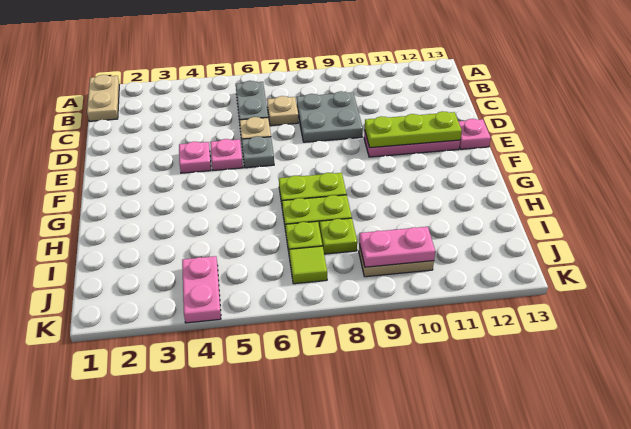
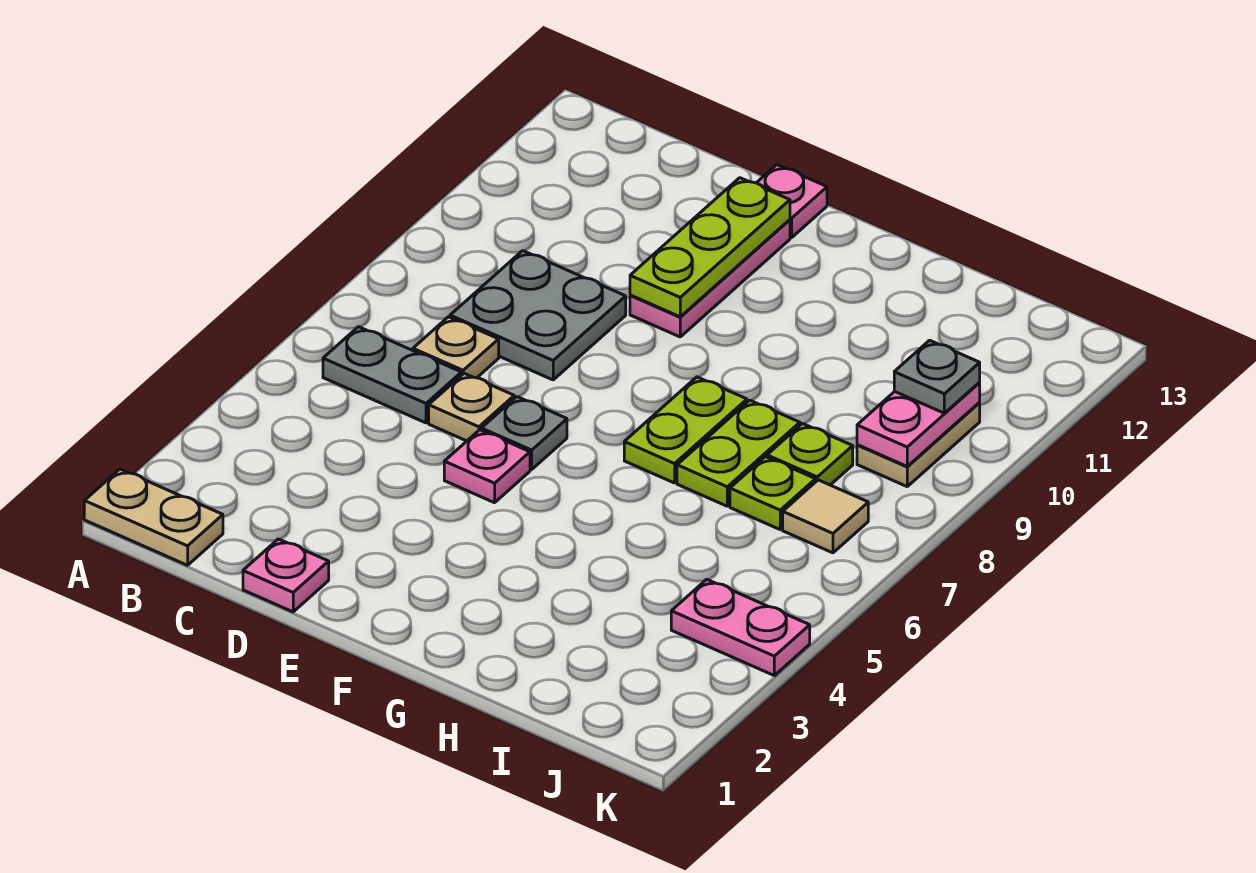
pink 1x1 plate [179,142,211,173] -> pink 1x1 plate moved to [243,539,329,612]
lime 1x1 tile [289,246,327,284] -> tan 1x1 tile [783,480,868,553]
none -> grey 1x1 plate [894,340,980,413]

